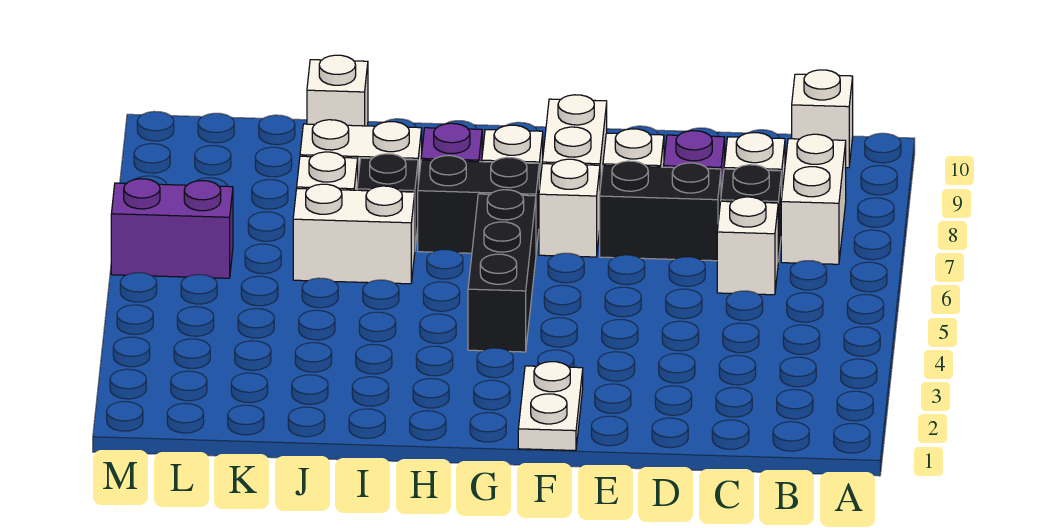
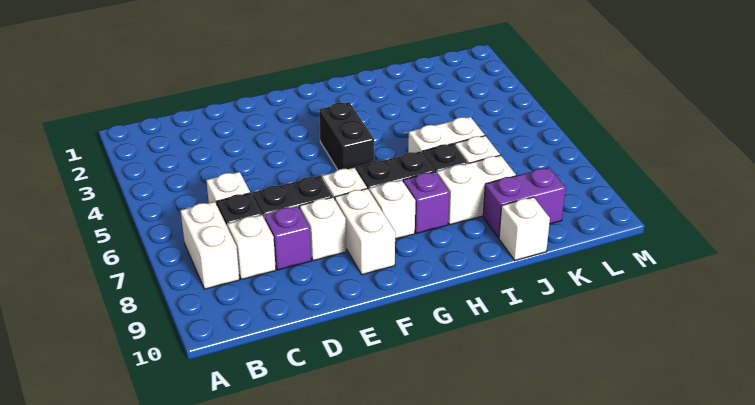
white 1x1 brick [792,70,853,168] -> none
white 1x2 plate [518,362,583,451] -> none
black 1x3 brick [468,190,536,352] -> black 1x2 brick [319,102,374,170]
purple 1x2 brick [111,179,233,278] -> purple 1x2 brick moved to [483,168,566,238]

